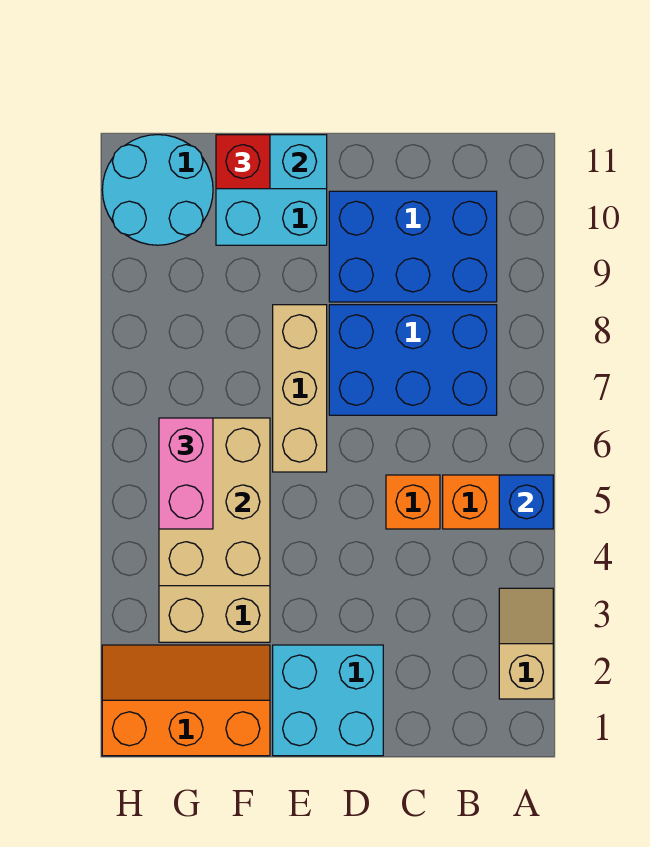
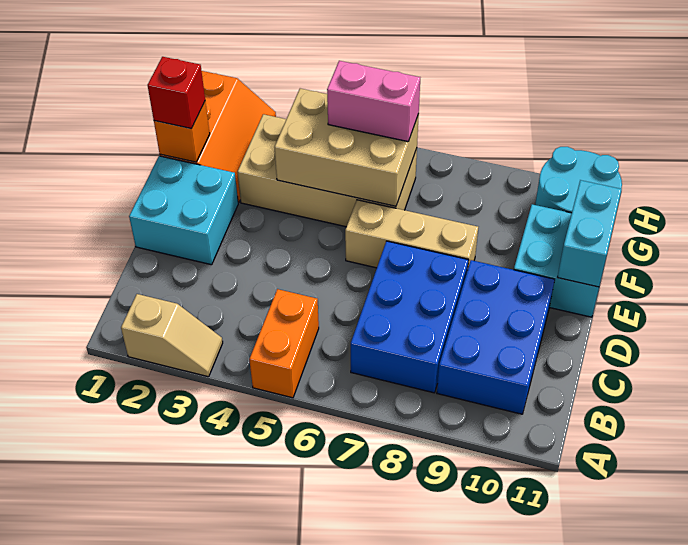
blue 1x1 brick [499,475,553,529] -> none
orange 1x1 brick [386,475,440,529] -> orange 1x1 brick moved to [154,102,210,162]
red 1x1 brick [216,135,270,189] -> red 1x1 brick moved to [148,57,205,129]

